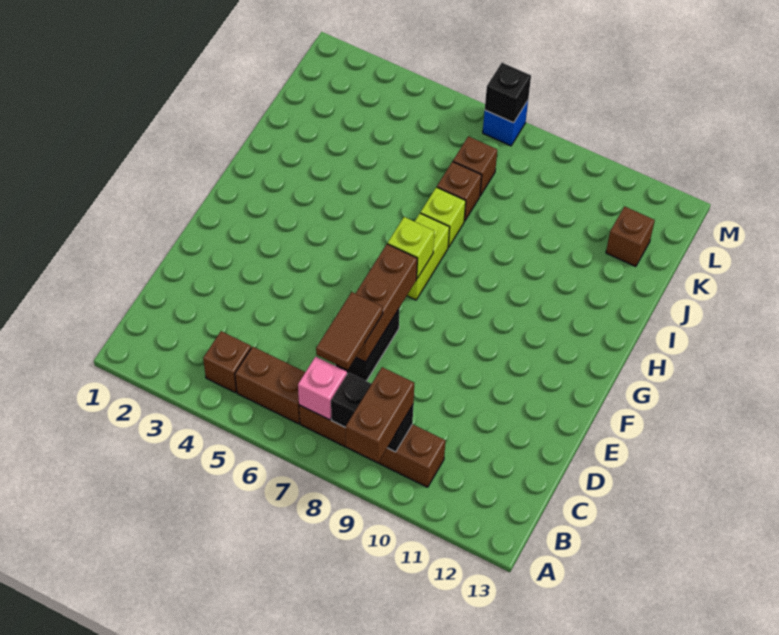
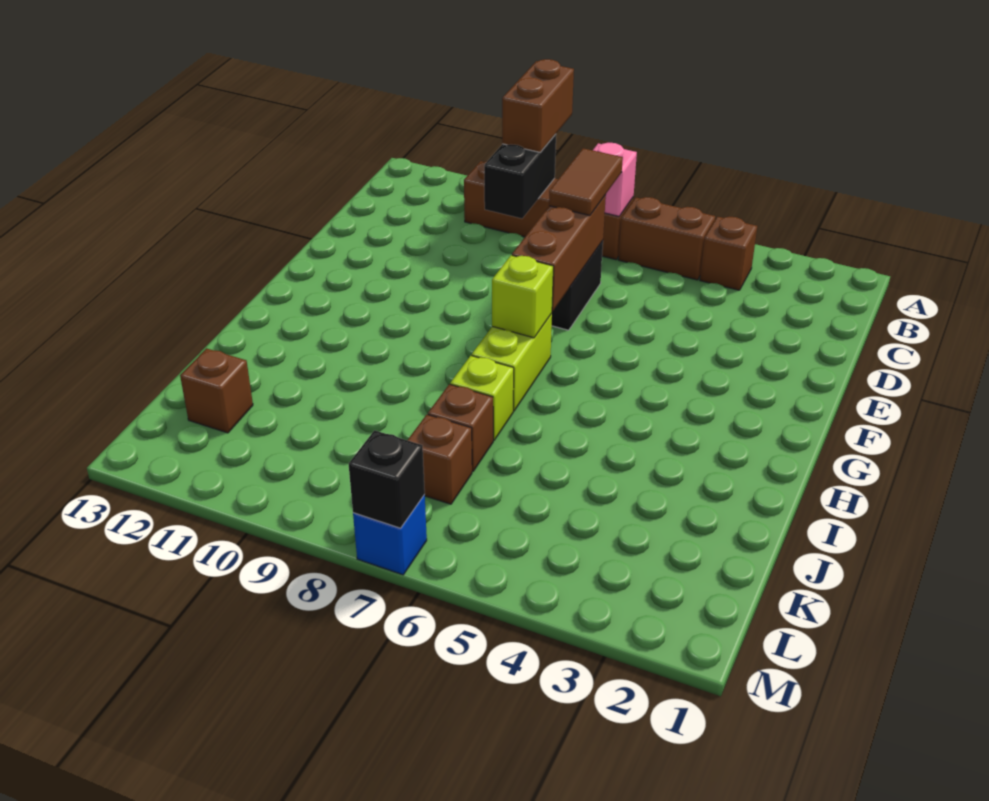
black 1x2 brick [331,373,413,452] -> black 1x2 brick turned to [484,134,556,219]

